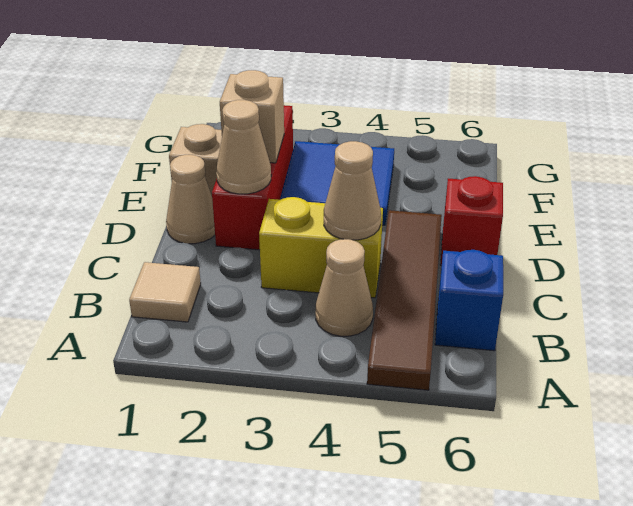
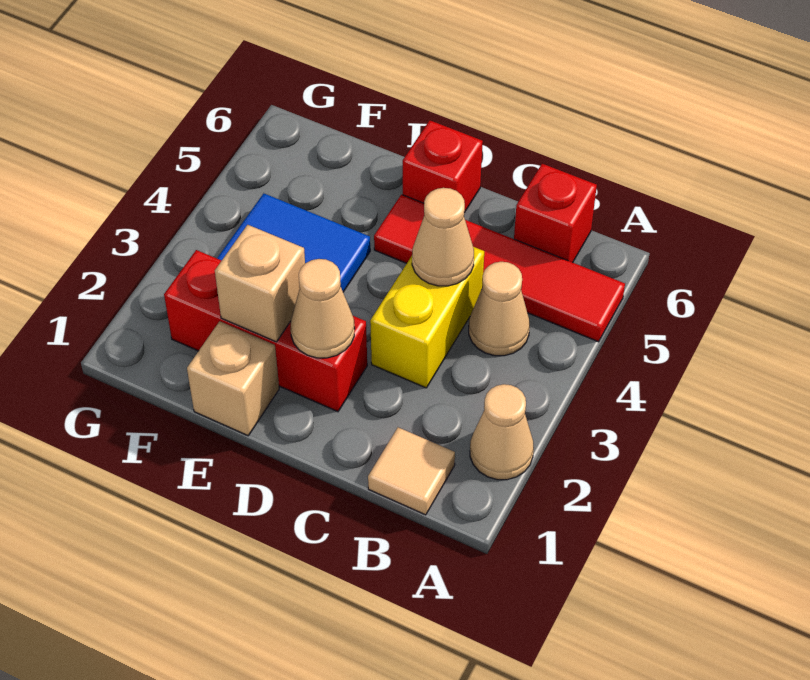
brown 1x4 tile [367,210,442,390] -> red 1x4 tile [374,195,625,342]
blue 1x1 brick [435,250,503,351] -> red 1x1 brick [514,164,597,263]
tan 1x1 cone [166,155,215,244] -> tan 1x1 cone moved to [470,384,534,480]

